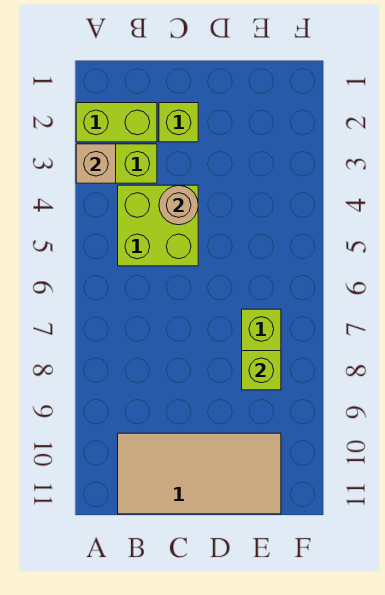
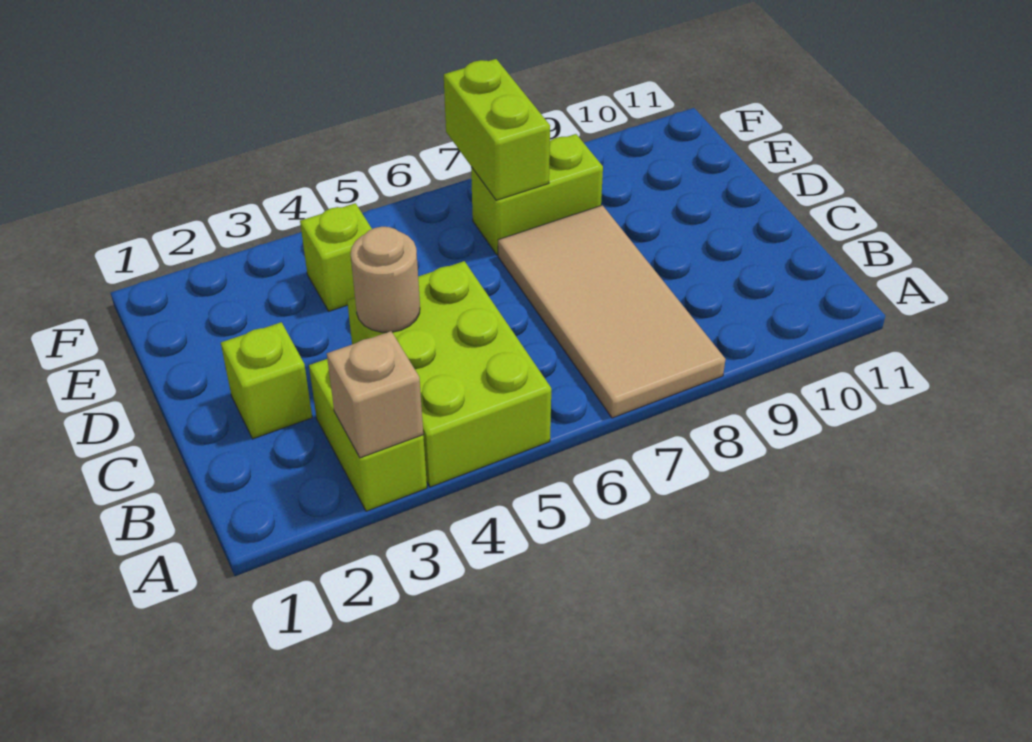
lime 1x2 brick [76,103,157,142] -> lime 1x2 brick moved to [444,59,550,200]
lime 2x2 brick [118,185,198,266] -> lime 2x3 brick [347,261,551,487]
tan 2x4 tile [118,433,281,514] -> tan 2x4 tile moved to [498,205,726,418]
lime 1x1 brick [242,351,281,390] -> lime 1x1 brick moved to [300,203,372,311]

